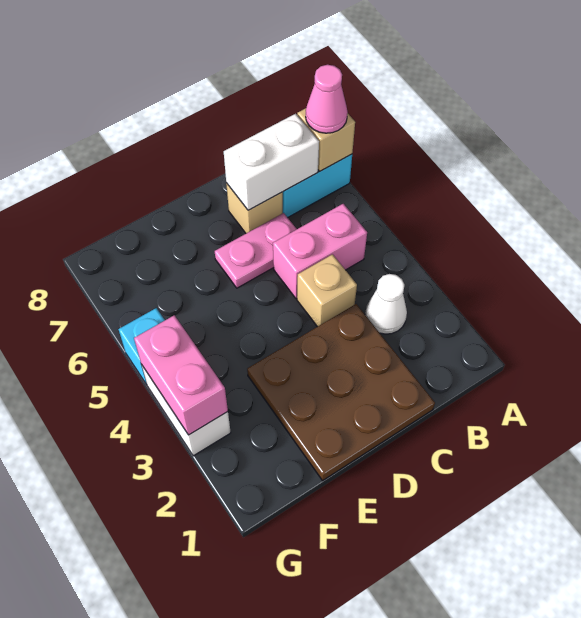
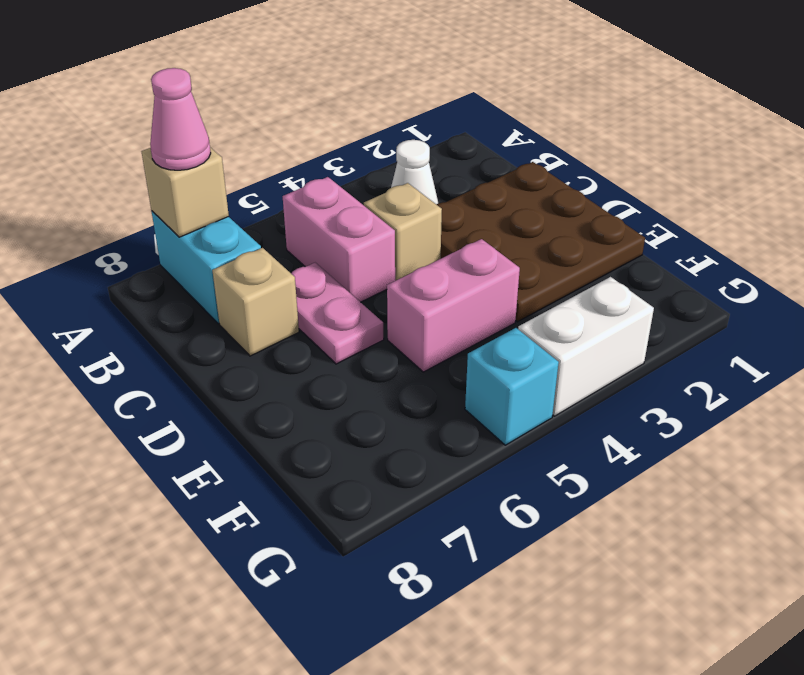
white 1x2 brick [224,114,319,210] -> none
pink 1x2 brick [134,315,228,435] -> pink 1x2 brick moved to [387,239,520,372]

